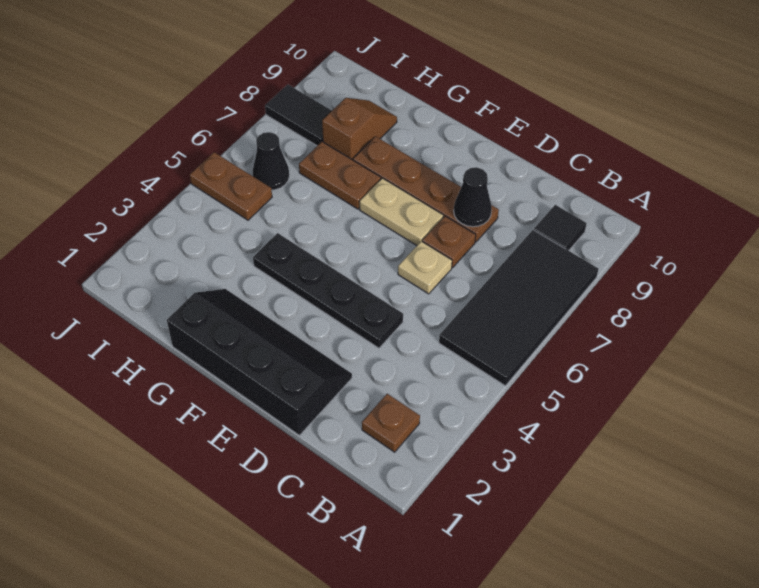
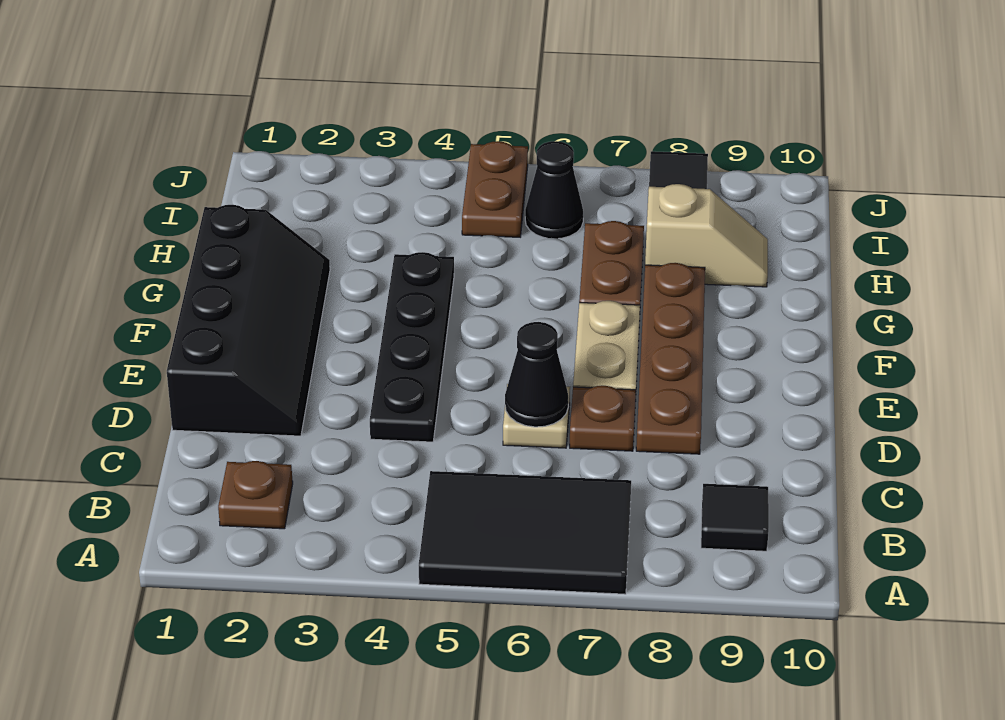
black 2x4 tile [439,230,598,386] -> black 2x3 tile [419,471,631,594]
black 1x1 cone [454,167,492,227] -> black 1x1 cone moved to [505,322,568,427]
brown 1x2 slope [322,98,397,160] -> tan 1x2 slope [645,184,768,287]

